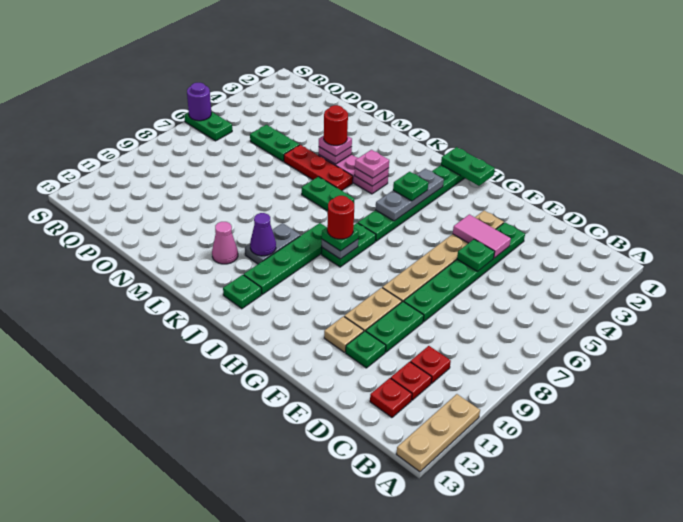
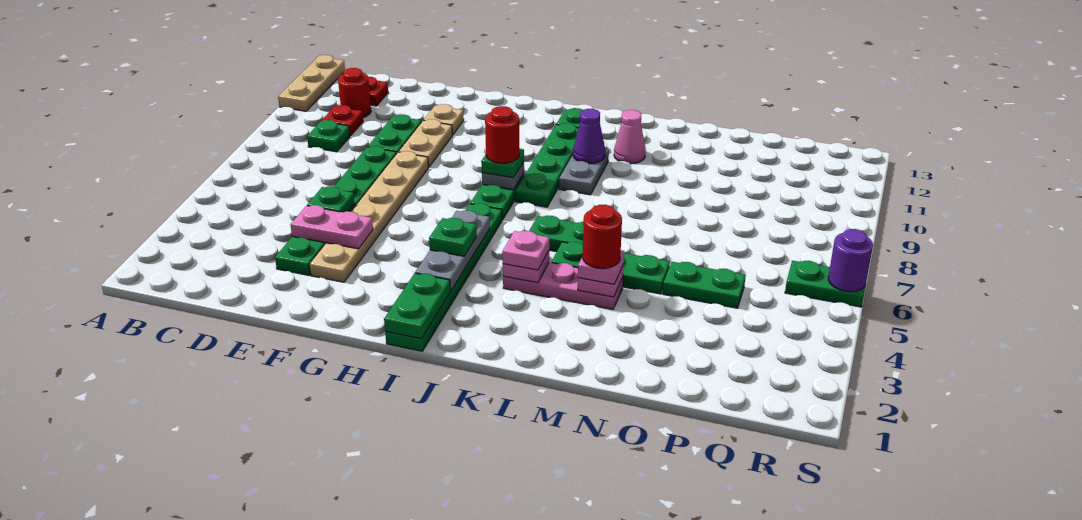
red 1x1 plate [391,362,432,400] -> red 1x1 round brick [338,68,371,118]
pink 1x2 tile [453,214,511,258] -> pink 1x2 plate [290,205,373,249]
green 1x1 plate [346,331,386,368] -> green 1x1 plate moved to [307,120,350,152]
green 1x2 plate [441,147,495,186] -> green 1x2 plate turned to [384,273,450,339]
red 1x3 plate [284,145,353,190] -> green 1x3 plate [552,242,670,294]

